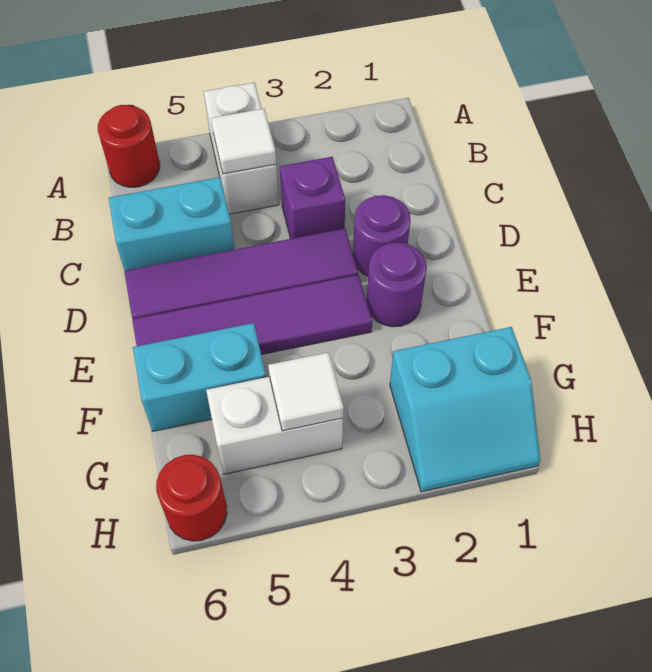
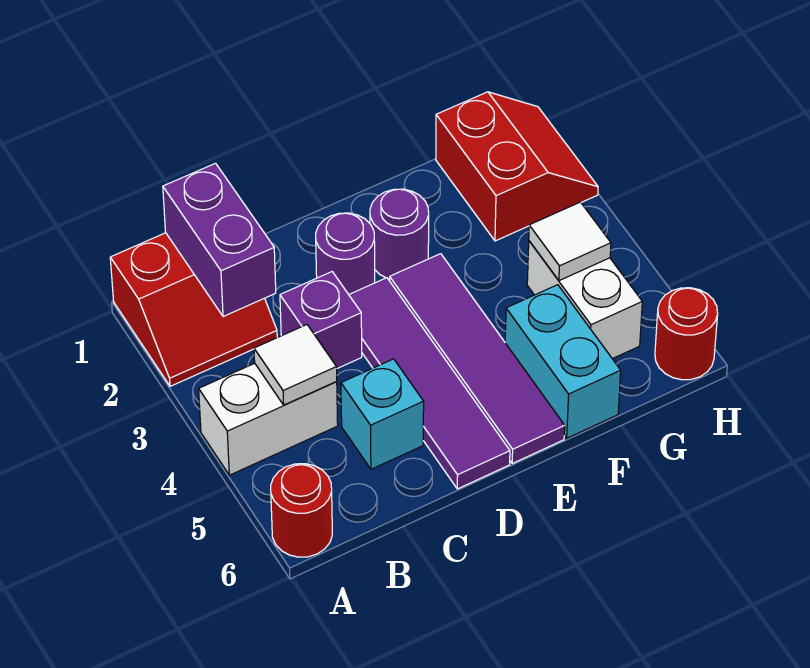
none -> red 2x2 slope [110,233,277,386]
none -> purple 1x2 brick [163,163,276,317]
cyan 1x2 brick [109,177,234,271] -> cyan 1x1 brick [341,359,424,469]
cyan 2x2 slope [390,327,540,492] -> red 2x2 slope [436,92,598,241]

